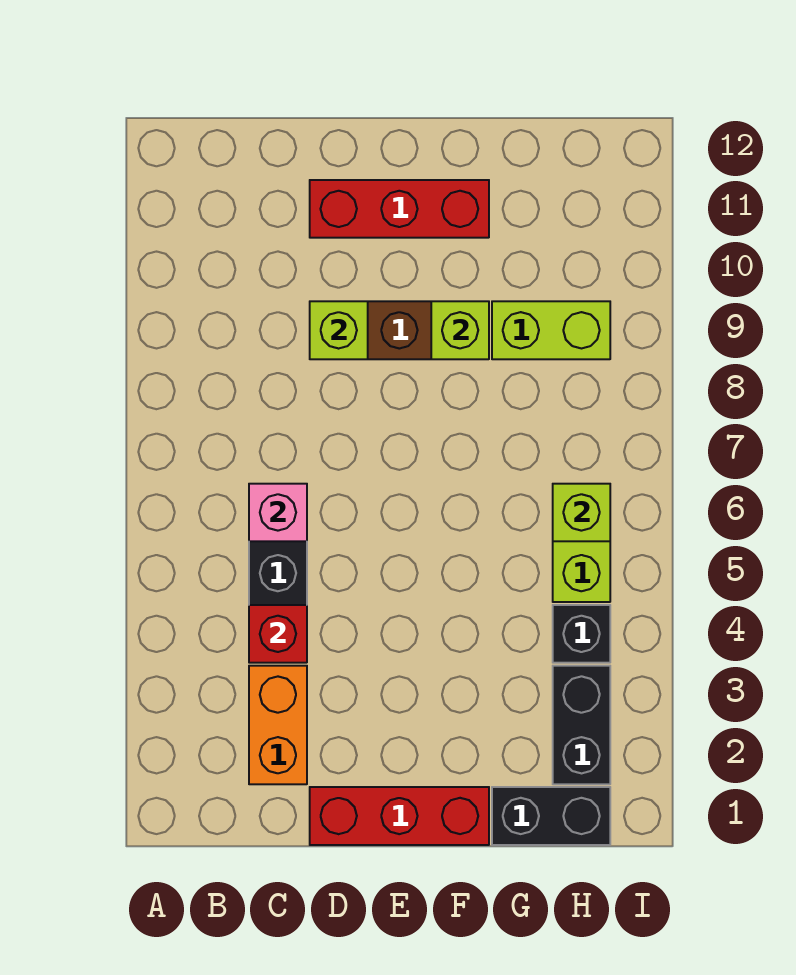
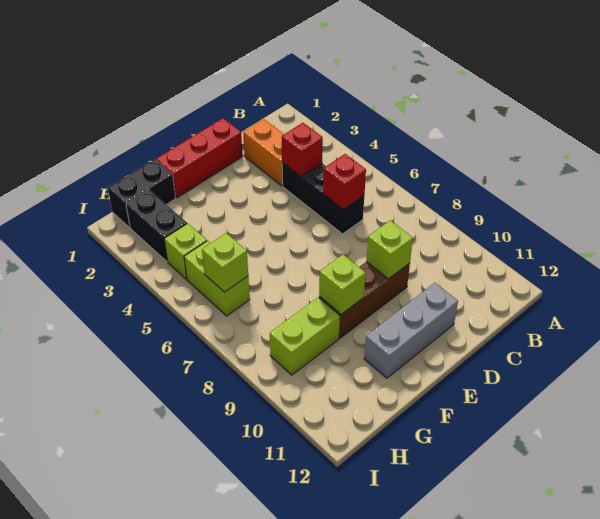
pink 1x1 brick [249,484,307,541] -> red 1x1 brick [323,154,366,210]
red 1x3 brick [310,180,489,238] -> grey 1x3 brick [364,283,458,378]
black 1x1 brick [553,605,610,663] -> lime 1x1 brick [164,223,207,279]

